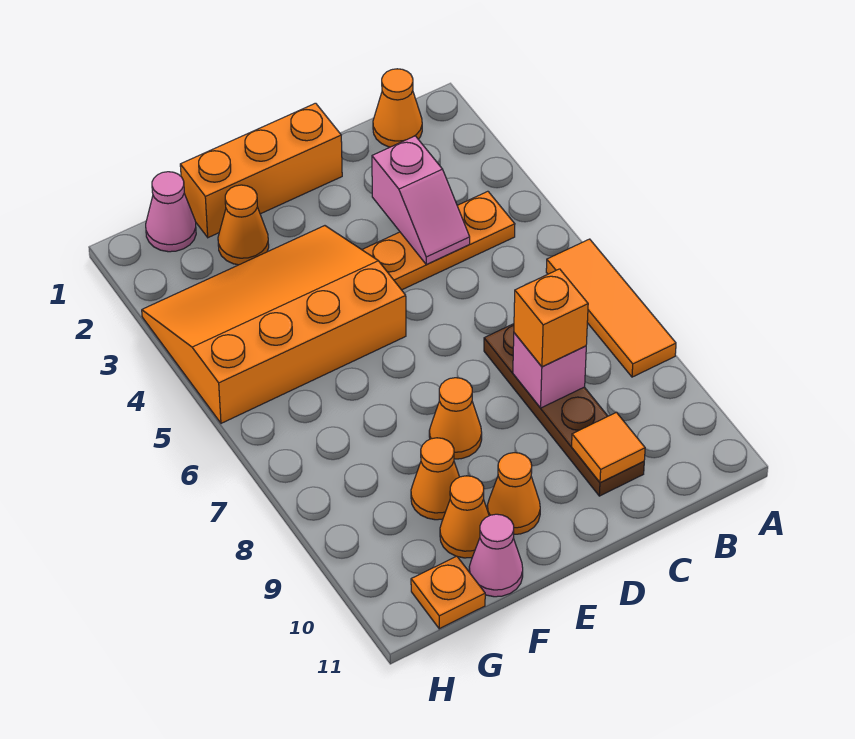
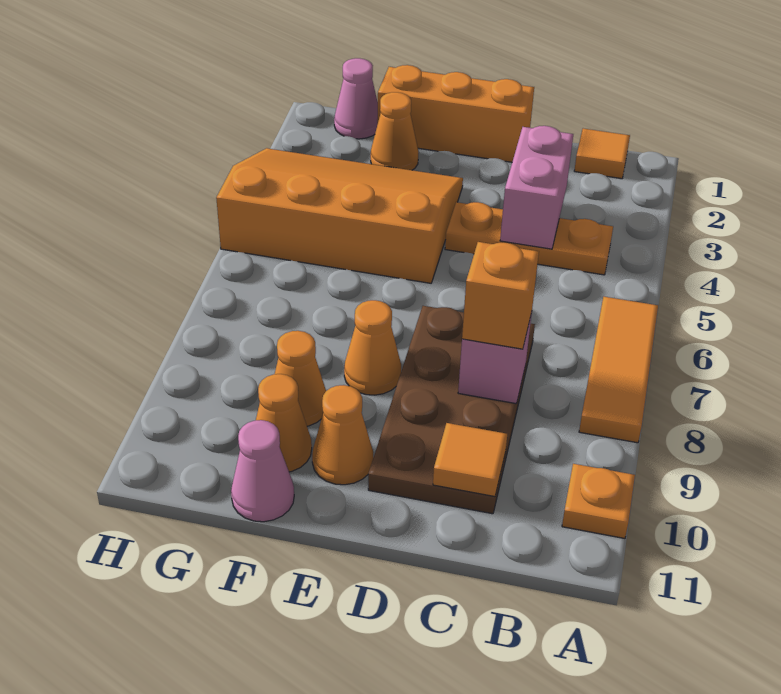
orange 1x1 cone [373,69,422,147] -> orange 1x1 tile [574,129,630,179]
pink 1x2 slope [372,136,470,264] -> pink 1x2 brick [500,126,573,249]
brown 1x4 plate [484,324,644,496] -> brown 2x4 plate [368,306,535,514]
orange 1x1 plate [411,556,485,629] -> orange 1x1 plate moved to [562,464,635,538]

